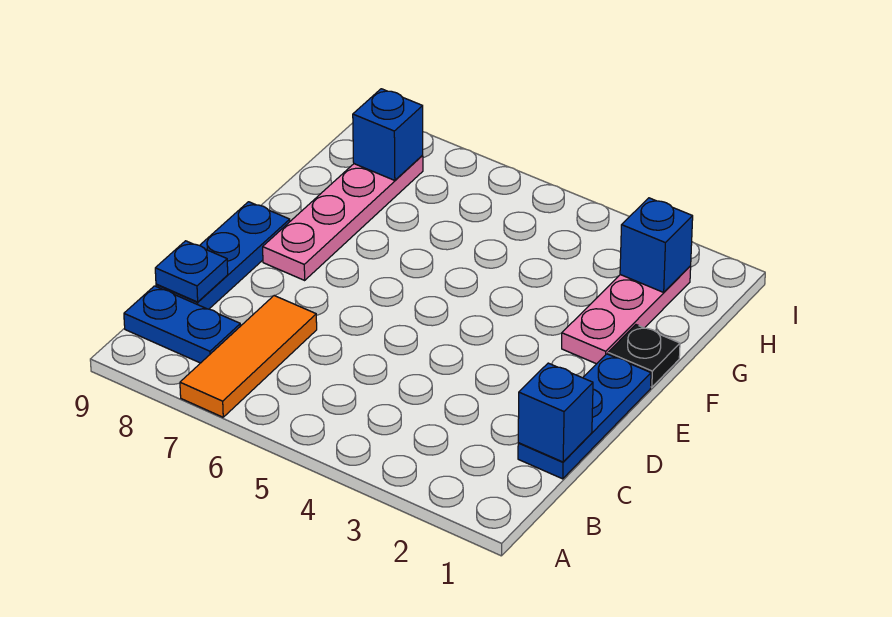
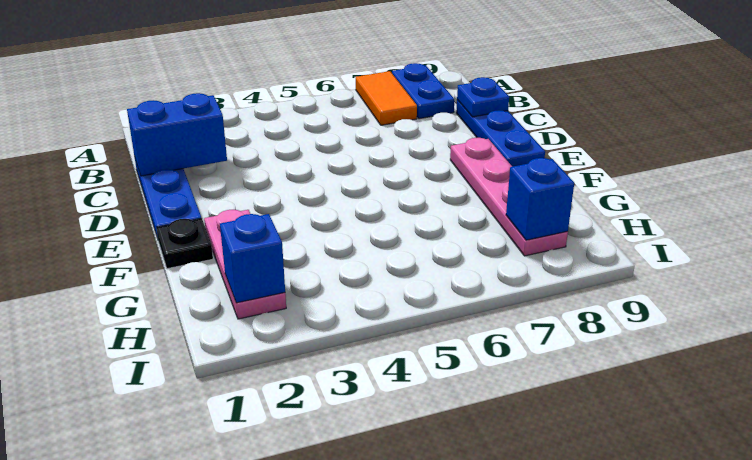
orange 1x3 tile [180,296,317,417] -> orange 1x2 tile [356,71,417,125]
blue 1x2 plate [124,286,240,363] -> blue 1x2 plate turned to [392,63,454,119]
blue 1x1 brick [518,363,593,462] -> blue 1x2 brick [127,93,227,176]

